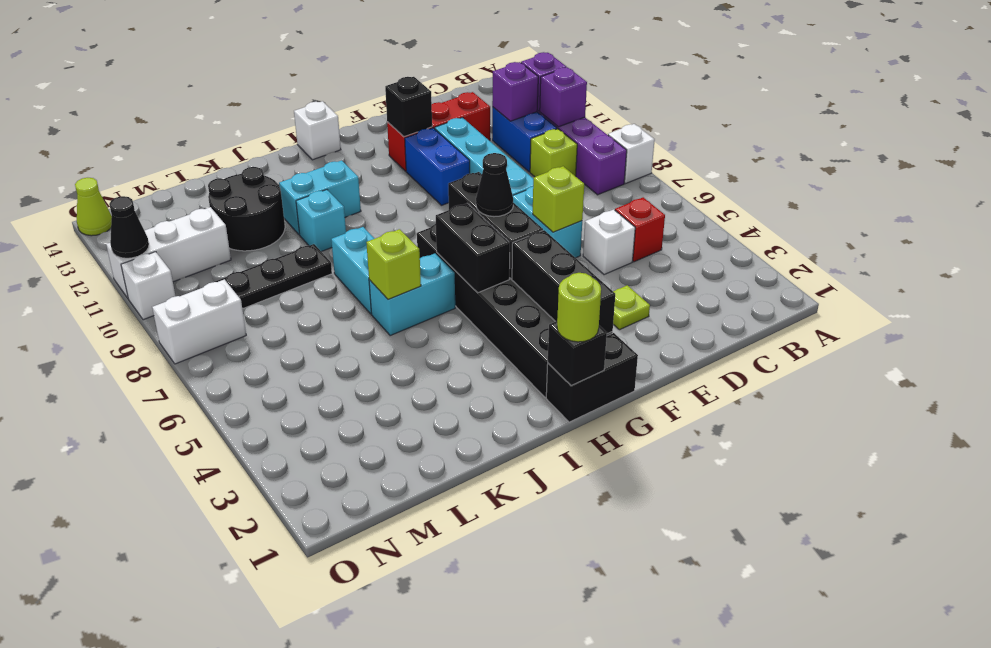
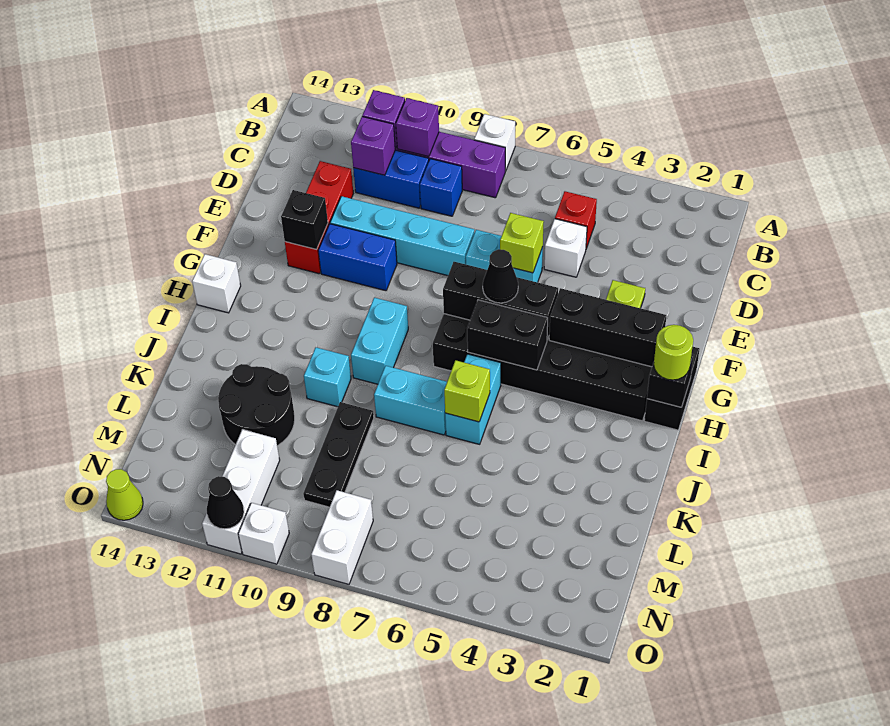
lime 1x1 brick [530,129,577,177] -> blue 1x1 brick [420,159,462,216]
cyan 1x2 brick [279,160,361,235] -> cyan 1x2 brick moved to [351,297,408,384]

